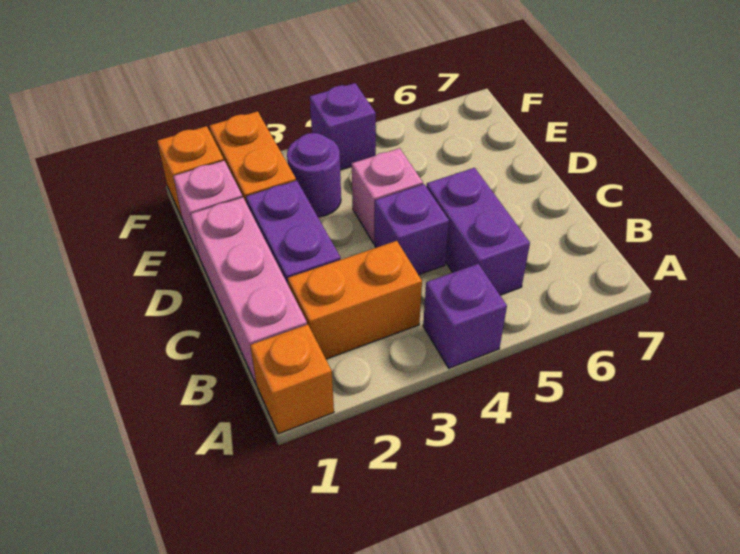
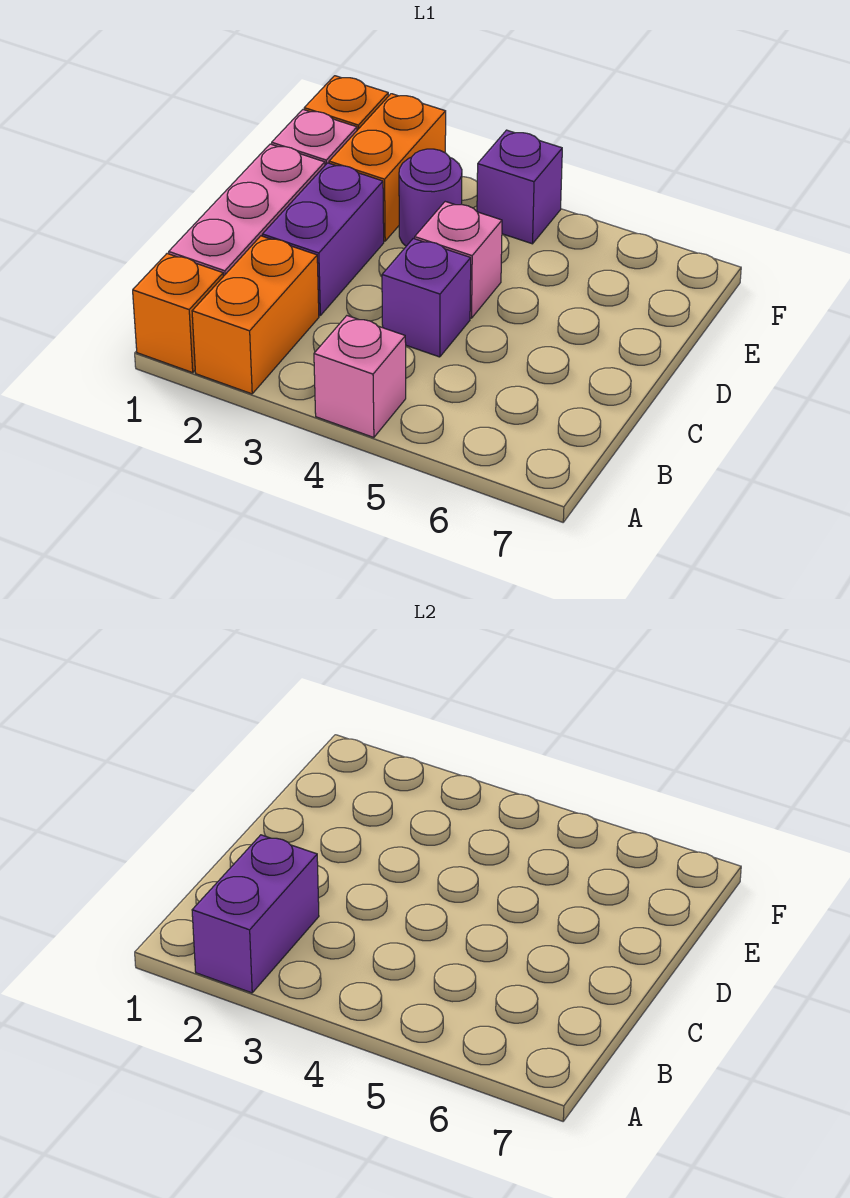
purple 1x1 brick [423,264,507,368] -> pink 1x1 brick [314,316,406,437]
orange 1x2 brick [288,241,422,359] -> orange 1x2 brick turned to [192,236,319,394]
purple 1x2 brick [426,168,530,295] -> purple 1x2 brick moved to [192,835,319,993]

